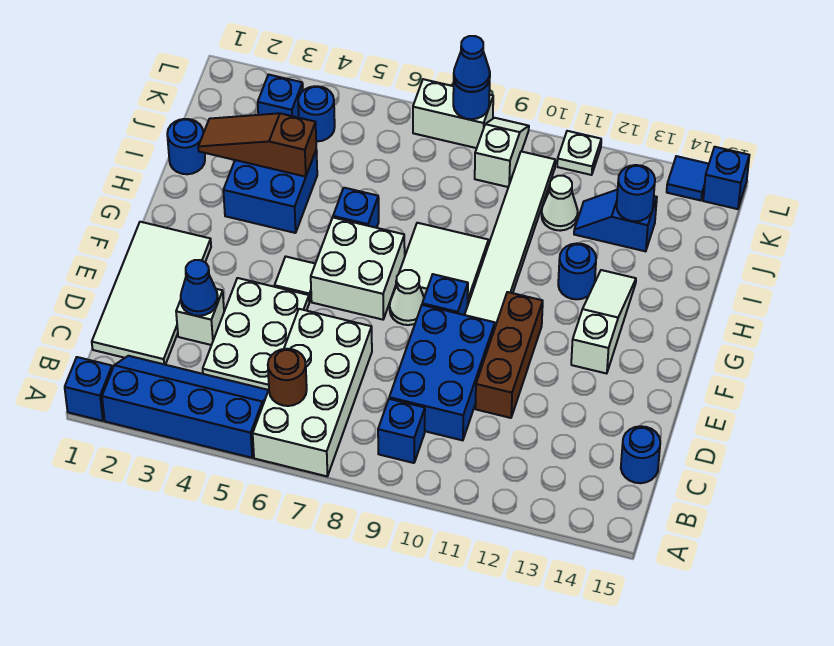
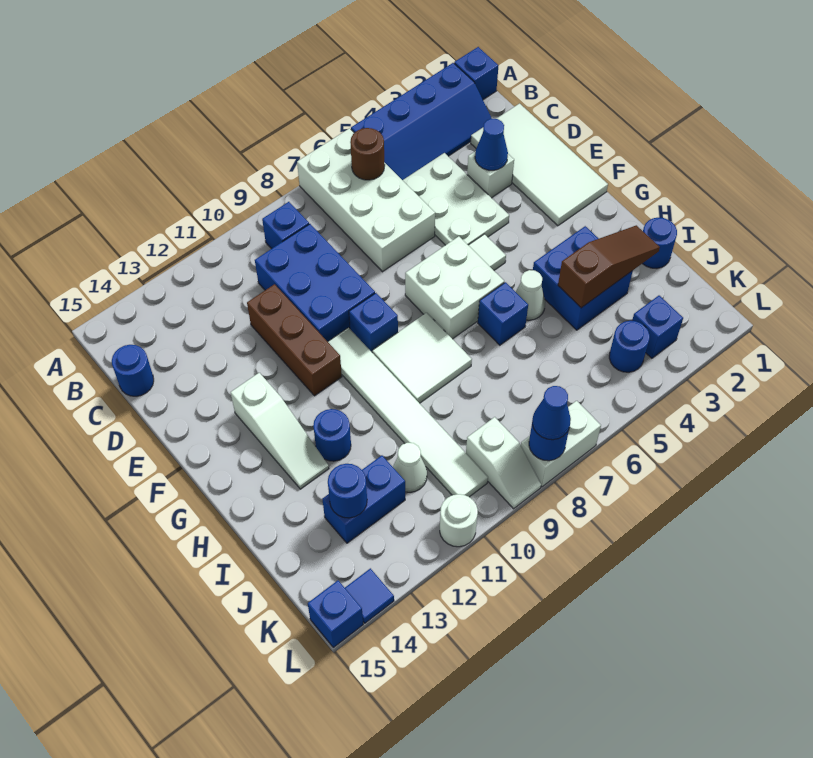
white 1x1 cone [390,270,424,325] -> white 1x1 cone moved to [516,270,545,320]
blue 1x2 slope [574,190,657,251] -> blue 1x2 brick [322,456,405,543]
white 1x1 plate [557,131,601,175] -> white 1x1 round brick [440,494,478,547]

